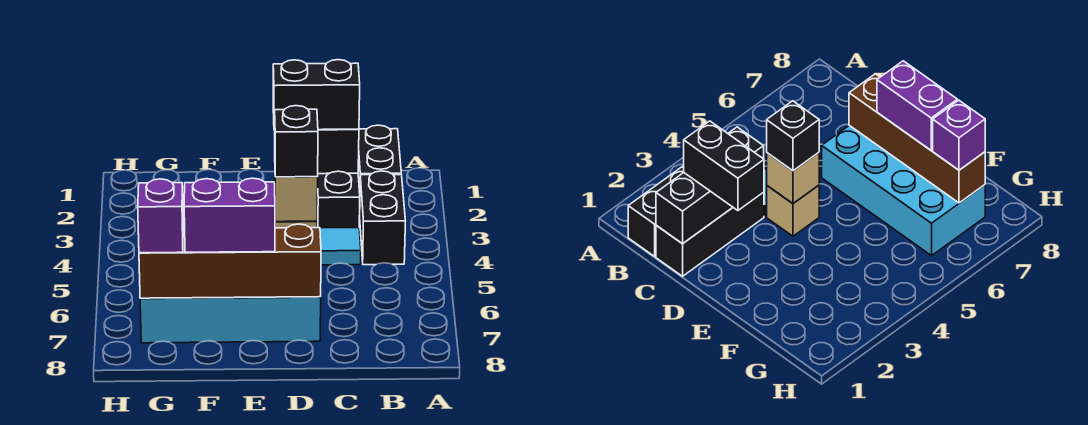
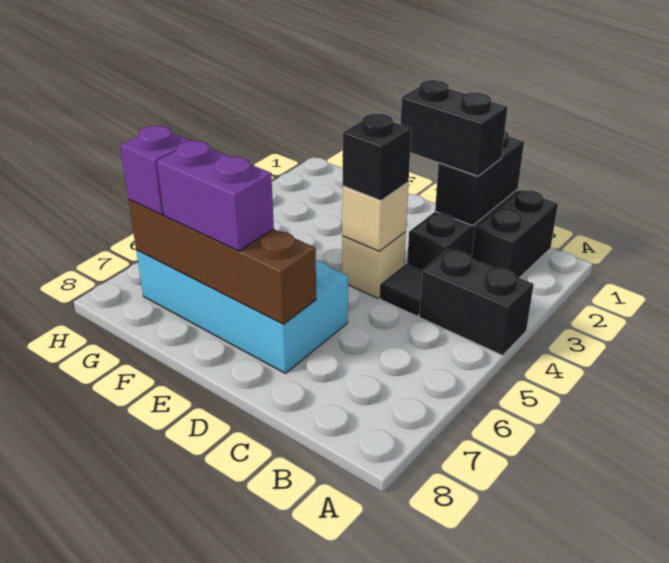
black 1x2 brick [360,171,405,265] -> black 1x2 brick turned to [419,249,534,355]
cyan 1x1 tile [320,228,361,265] -> black 1x1 tile [380,264,422,316]

